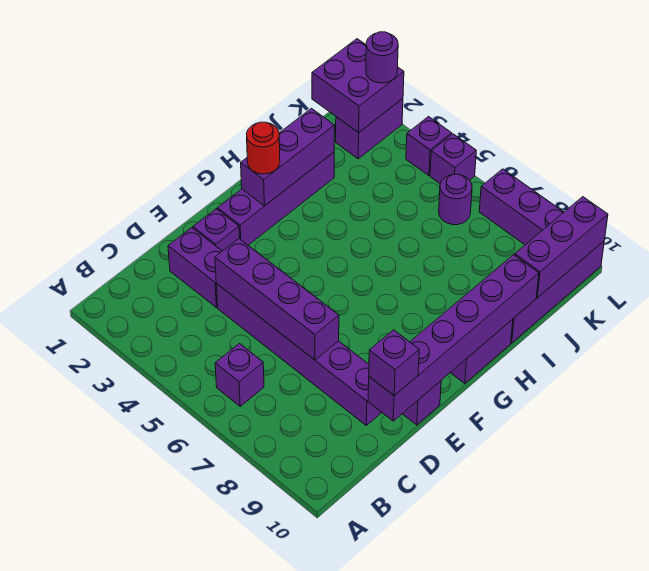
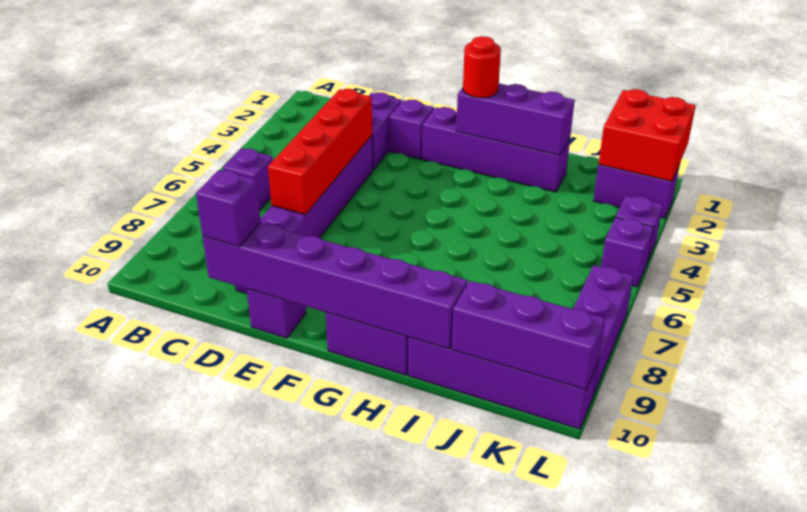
purple 1x4 brick [215,239,339,360] -> red 1x4 brick [268,89,372,215]
purple 2x2 brick [312,39,404,133] -> red 2x2 brick [599,89,696,181]
purple 1x1 round brick [439,174,472,225] -> none
purple 1x1 round brick [366,32,398,83] -> none

